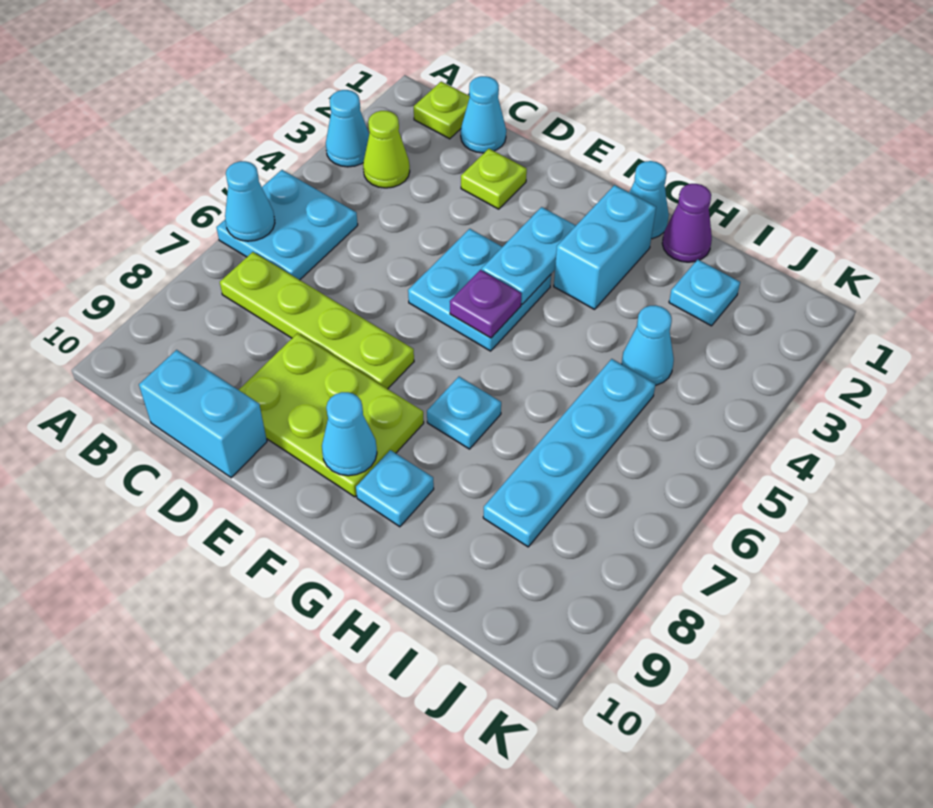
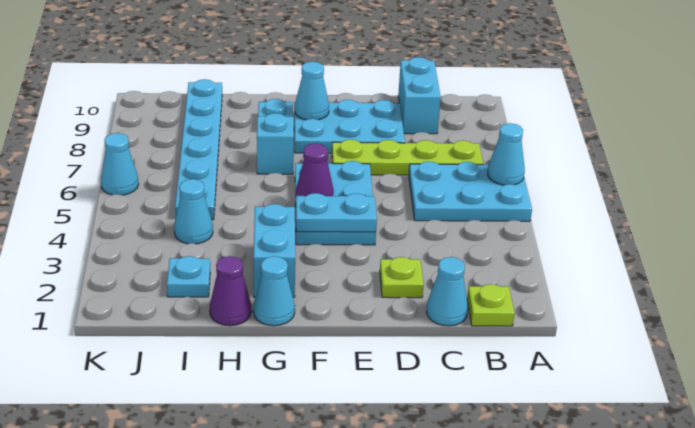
cyan 1x1 cone [326,90,369,167] -> cyan 1x1 cone moved to [101,133,139,195]
cyan 2x2 plate [217,170,358,280] -> cyan 2x3 plate [409,161,532,221]
lime 1x1 cone [363,111,410,188] -> none
cyan 1x2 brick [139,350,267,478] -> cyan 1x2 brick turned to [398,57,441,134]
lime 2x3 plate [239,333,424,497] -> cyan 2x3 plate [294,100,405,153]
cyan 2x2 plate [408,229,551,351] -> cyan 2x3 plate [295,161,376,245]
cyan 1x2 plate [482,207,576,304] -> cyan 1x2 plate turned to [296,193,377,232]
purple 1x1 plate [450,270,522,338] -> purple 1x1 cone [296,143,334,196]
cyan 1x1 plate [427,377,501,449] -> cyan 1x1 brick [257,113,294,174]
cyan 1x4 plate [483,359,656,547] -> cyan 1x6 plate [175,79,222,220]

